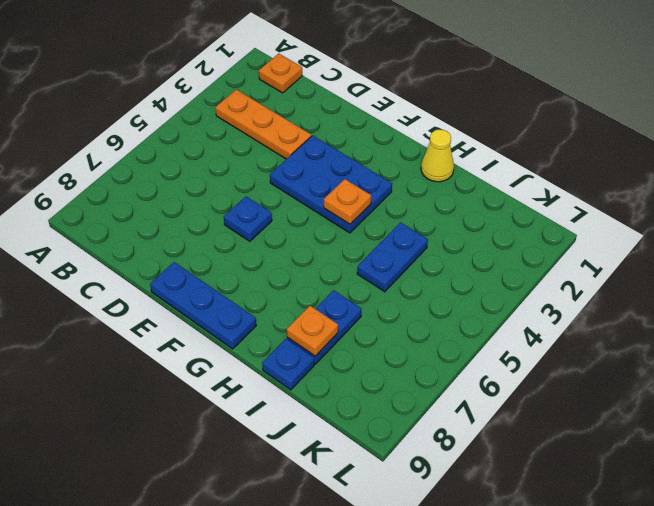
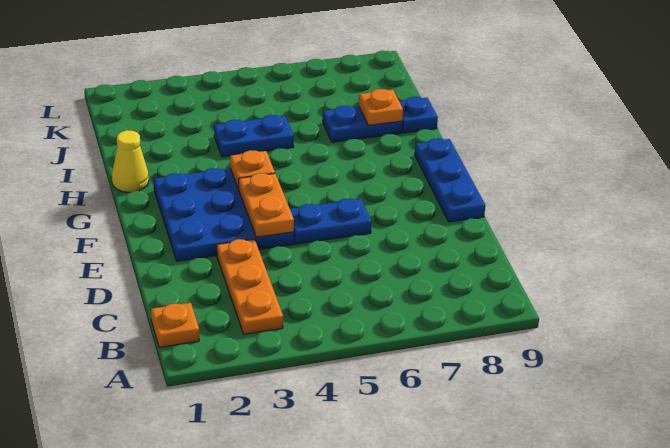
blue 2x3 plate [270,135,392,233] -> blue 3x3 plate [154,168,294,261]
none -> orange 1x2 plate [239,173,294,237]
blue 1x1 plate [224,196,272,241] -> blue 1x2 plate [290,199,372,244]

